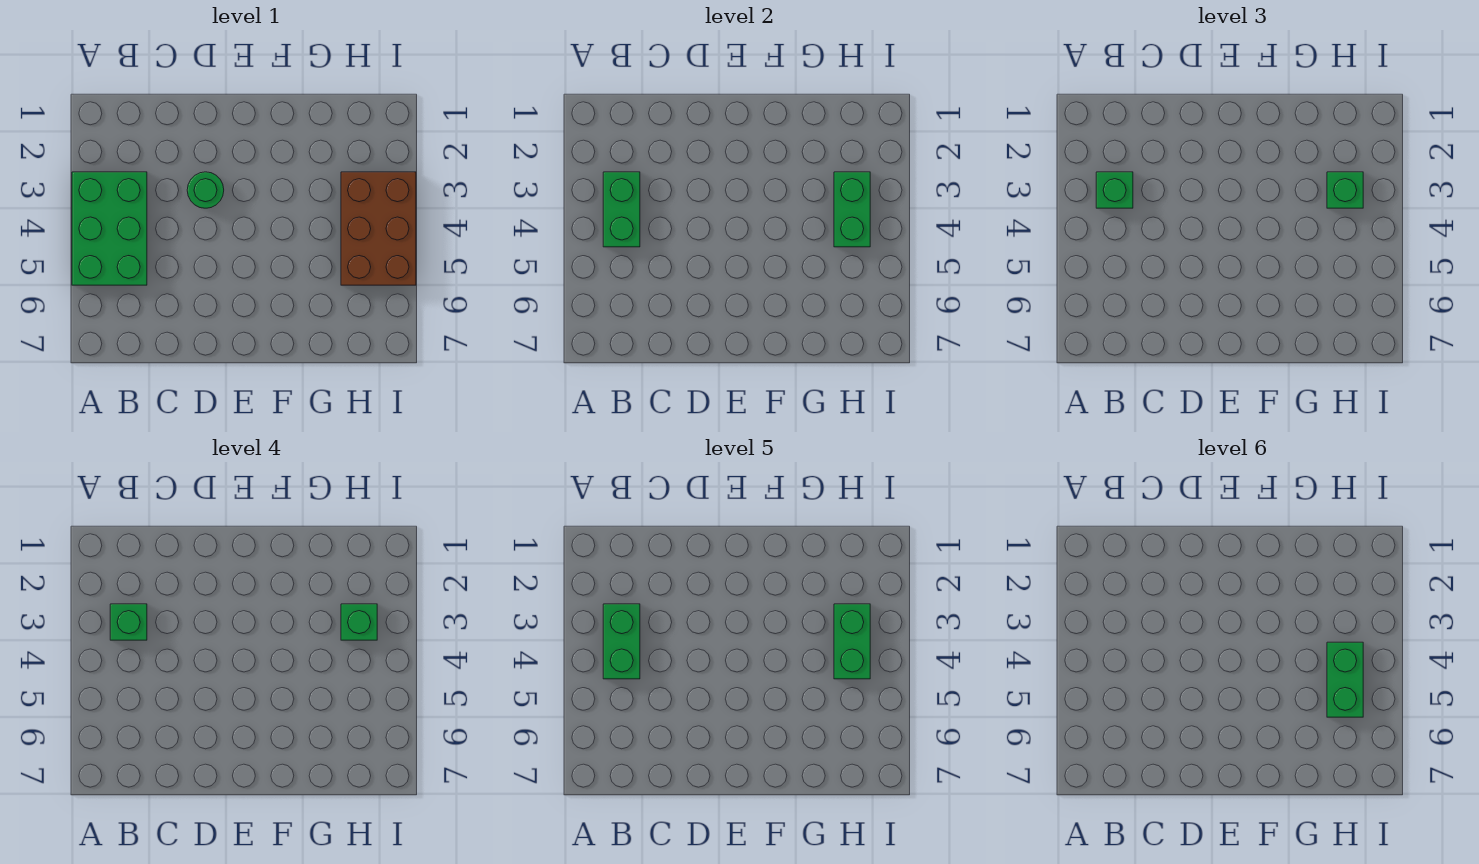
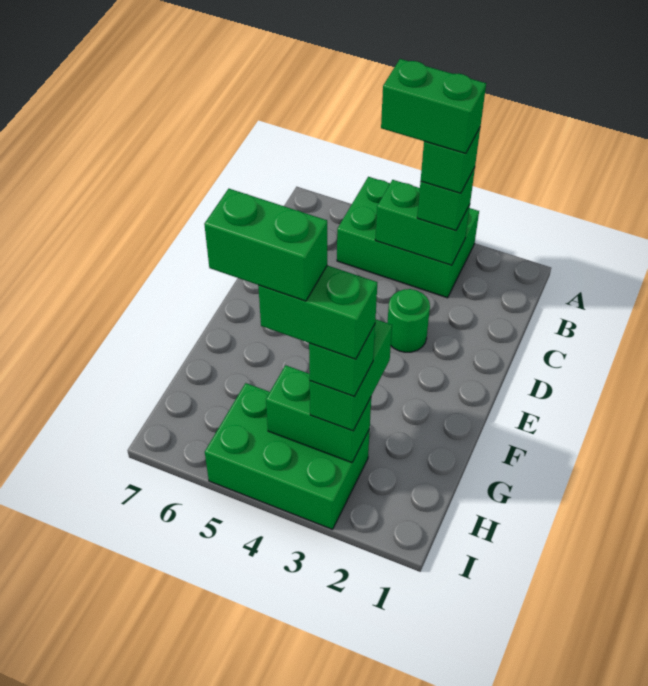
brown 2x3 brick [341,172,416,285] -> green 2x3 brick [205,383,370,529]
green 1x1 brick [1327,172,1363,208] -> green 1x2 brick [310,320,392,431]

